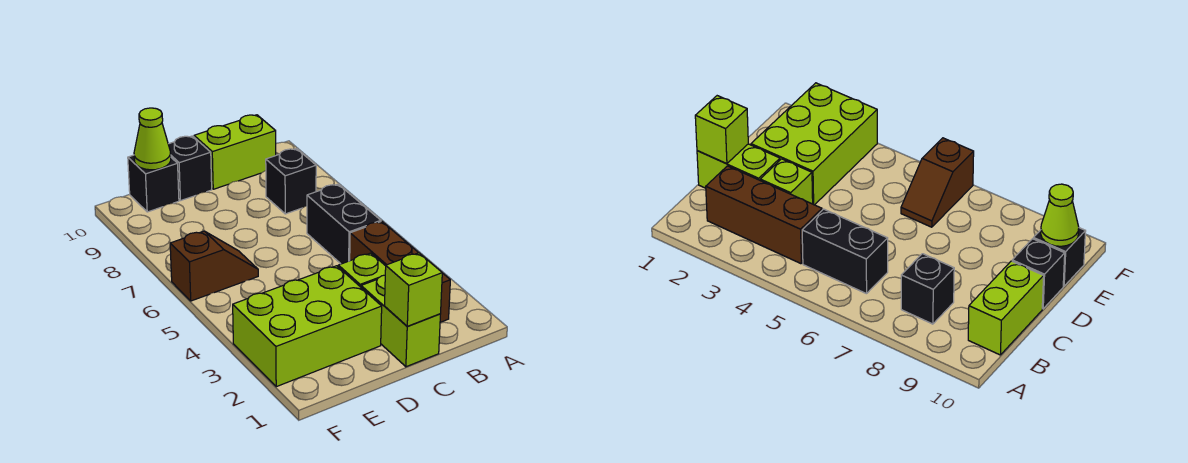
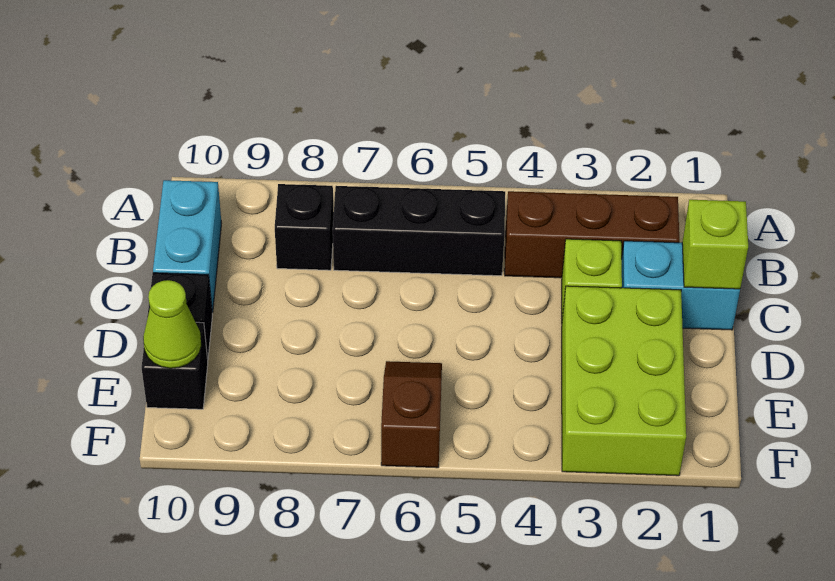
black 1x2 brick [307,184,381,264] -> black 1x3 brick [333,186,505,276]
lime 1x2 brick [194,115,276,189] -> cyan 1x2 brick [153,180,221,313]
lime 1x2 brick [361,275,440,367] -> cyan 1x2 brick [622,241,740,330]

